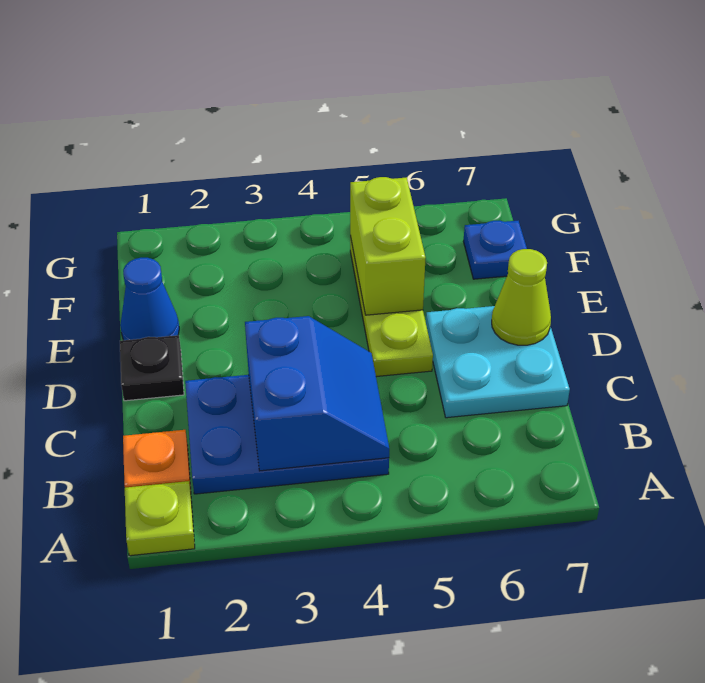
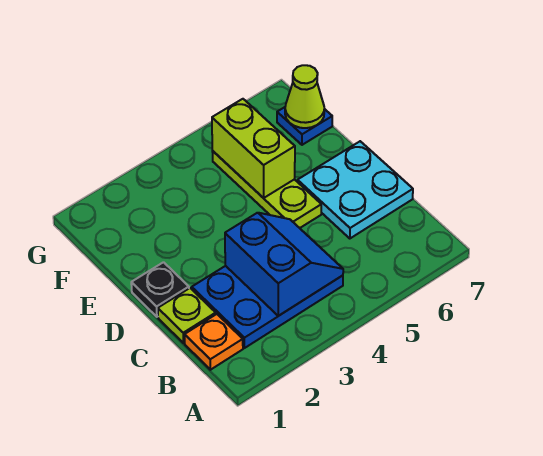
lime 1x1 plate [125,481,195,556] -> lime 1x1 plate moved to [158,288,216,343]
lime 1x1 cone [492,249,551,345] -> lime 1x1 cone moved to [285,65,324,128]
blue 1x1 cone [120,258,179,340] -> none

